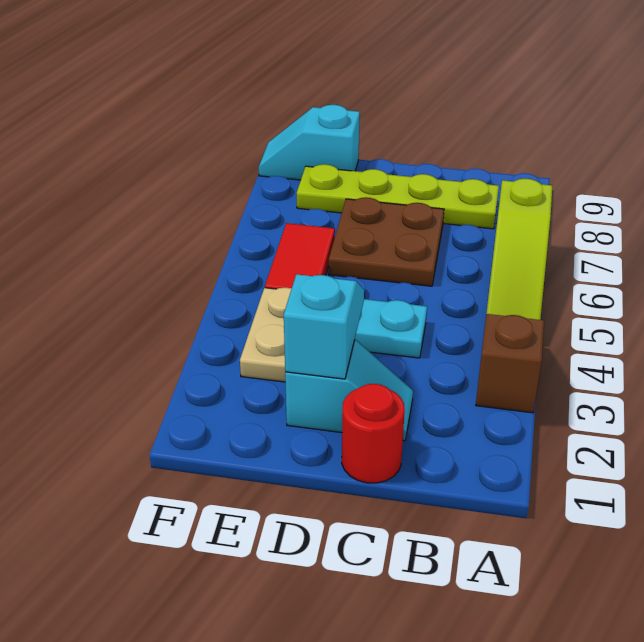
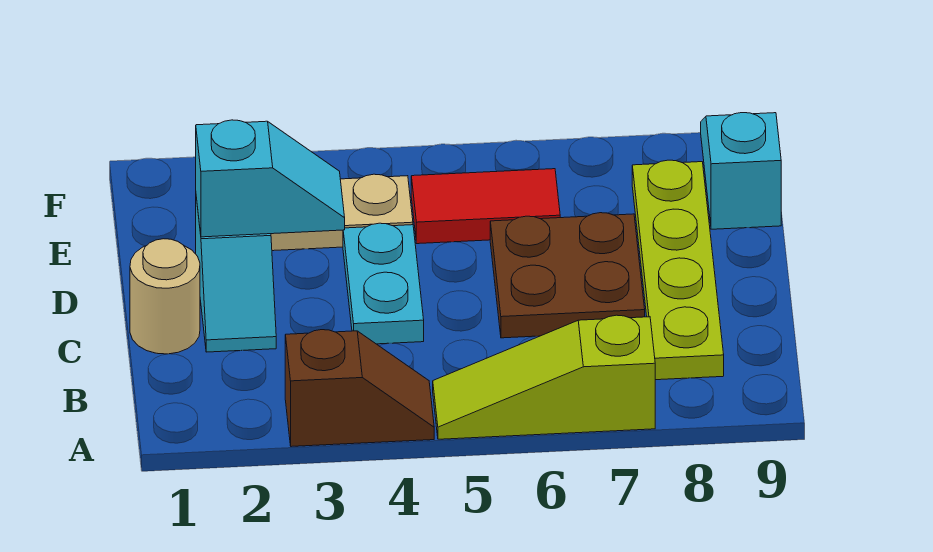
red 1x1 round brick [342,384,405,483] -> tan 1x1 round brick [130,239,200,354]

